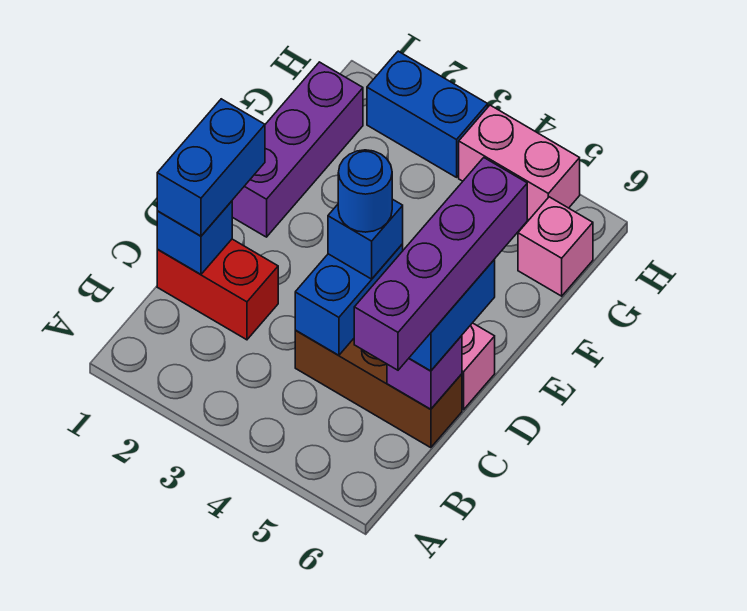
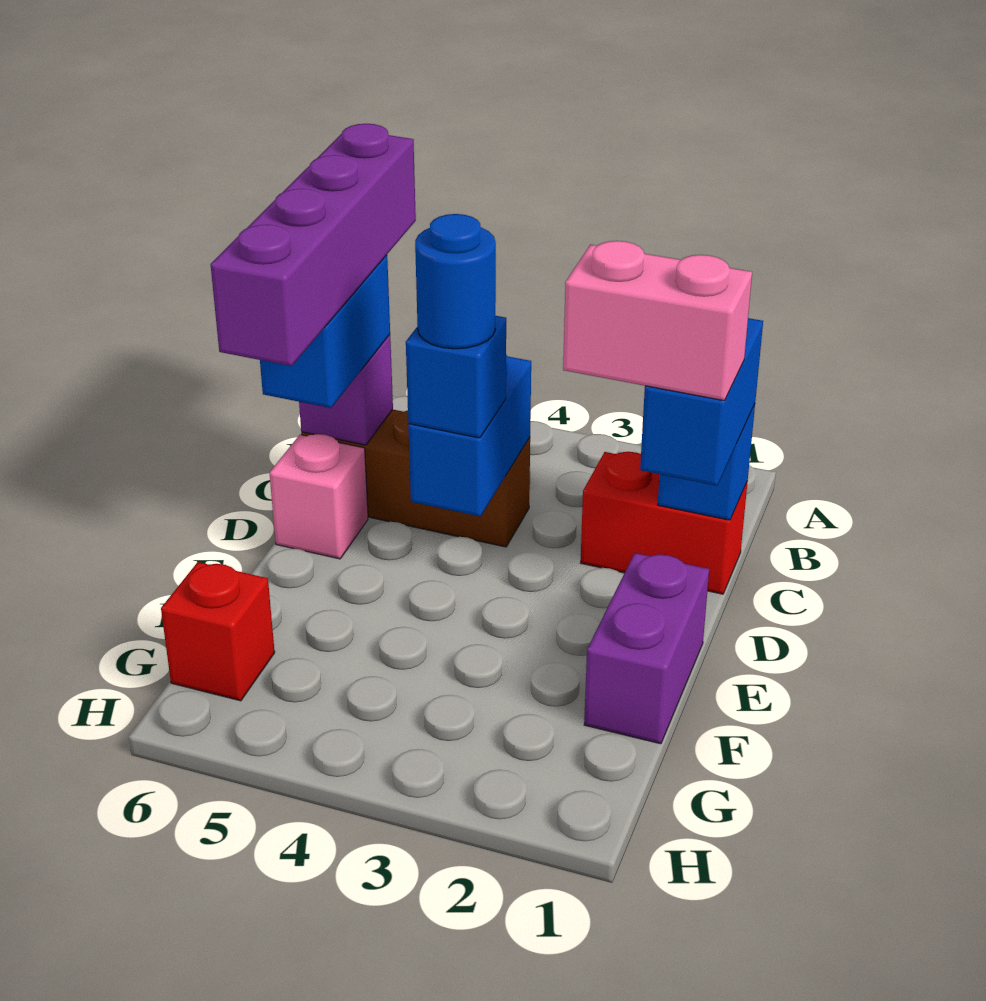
purple 1x3 brick [232,62,363,237] -> purple 1x2 brick [584,553,709,744]
pink 1x1 brick [518,197,593,296] -> red 1x1 brick [161,562,275,701]
blue 1x2 brick [367,51,488,177] -> none
pink 1x2 brick [459,105,580,220] -> pink 1x2 brick moved to [563,241,752,401]

